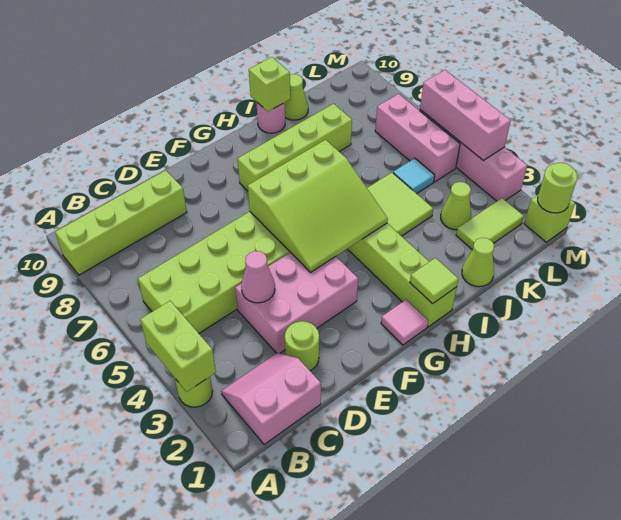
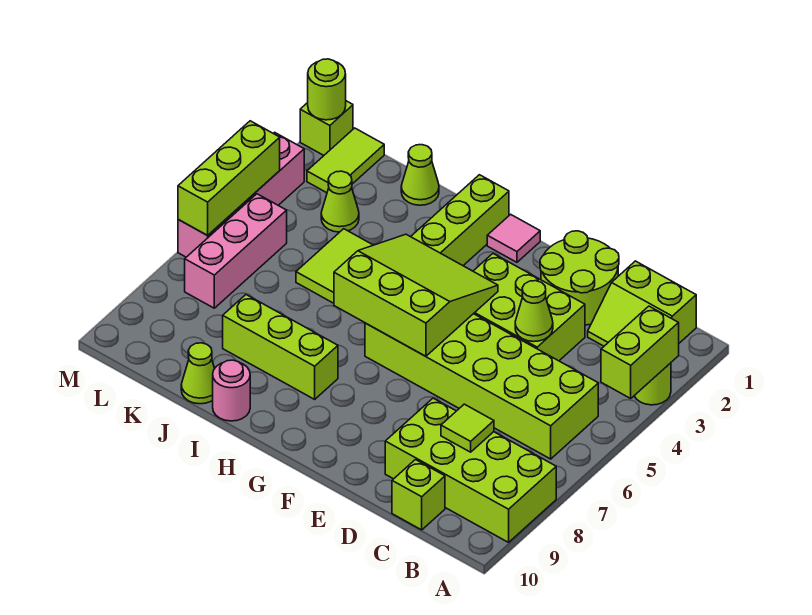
lime 1x4 brick [55,170,187,275] -> lime 2x4 brick [385,398,556,542]
pink 2x2 slope [221,353,321,445] -> lime 2x2 slope [588,261,696,346]
lime 1x1 round brick [285,321,319,371] -> lime 2x2 round brick [540,231,619,325]
pink 2x3 brick [235,252,358,353] -> lime 2x3 brick [473,254,585,361]
pink 1x1 cone [241,251,275,303] -> lime 1x1 cone [515,281,553,342]
lime 1x4 brick [238,104,352,191] -> lime 1x3 brick [223,295,338,399]
lime 1x1 tile [410,258,458,304] -> lime 1x1 tile moved to [441,404,494,452]
lime 1x1 brick [249,57,290,111] -> lime 1x1 brick moved to [392,460,445,530]
lime 1x2 tile [456,198,524,250] -> lime 1x2 tile turned to [307,128,384,193]
cyan 1x1 tile [393,158,435,194] -> none
pink 1x3 brick [420,70,511,160] -> lime 1x3 brick [178,121,280,235]

